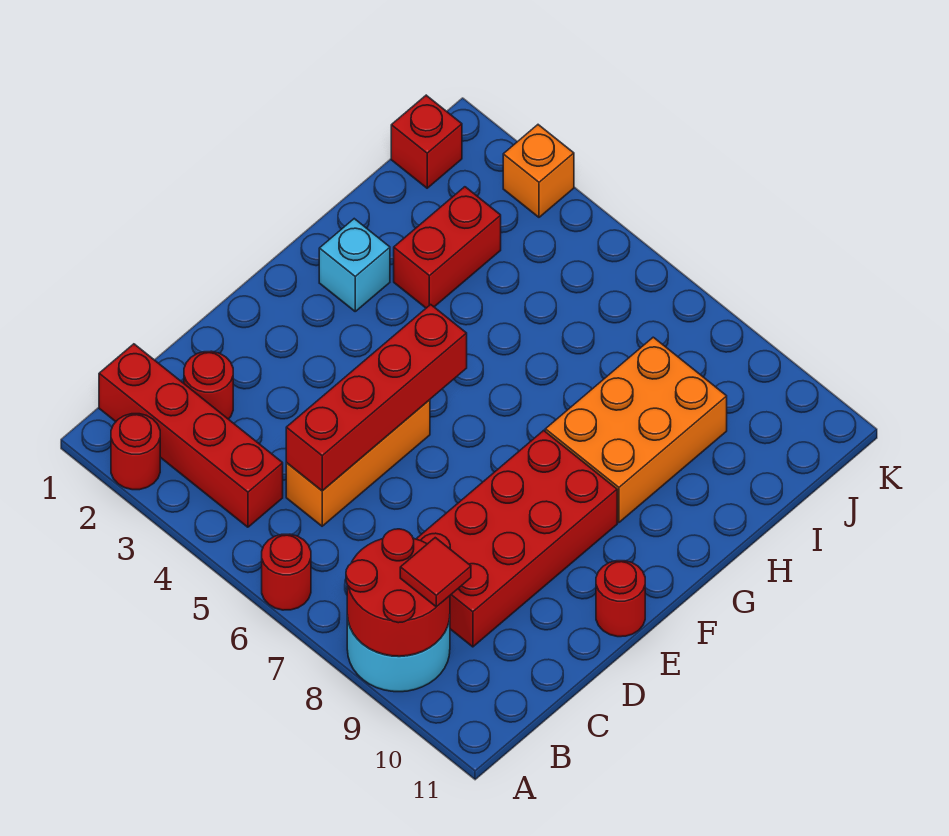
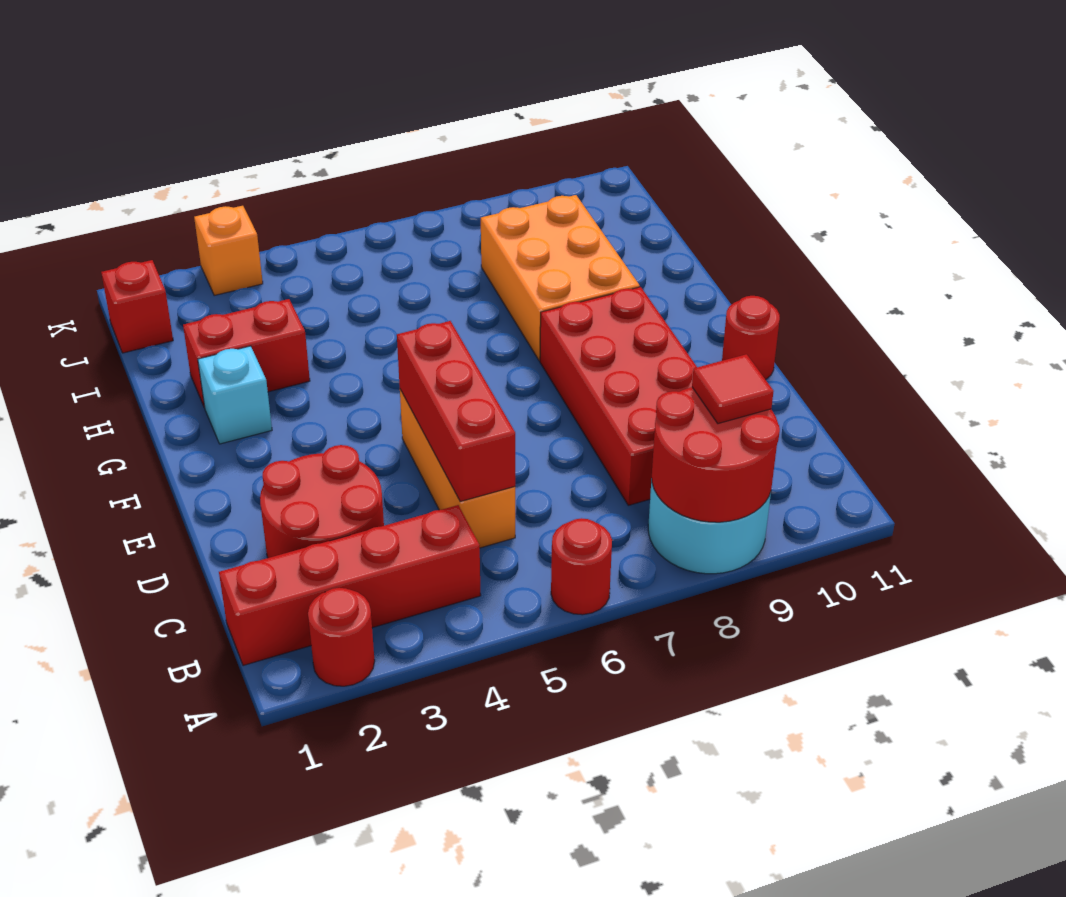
red 1x1 round brick [184,351,233,419] -> red 2x2 round brick [260,445,384,558]
red 1x4 brick [286,305,467,491] -> red 1x3 brick [397,321,515,502]
red 1x2 brick [394,187,501,308] -> red 1x2 brick turned to [183,299,310,408]

